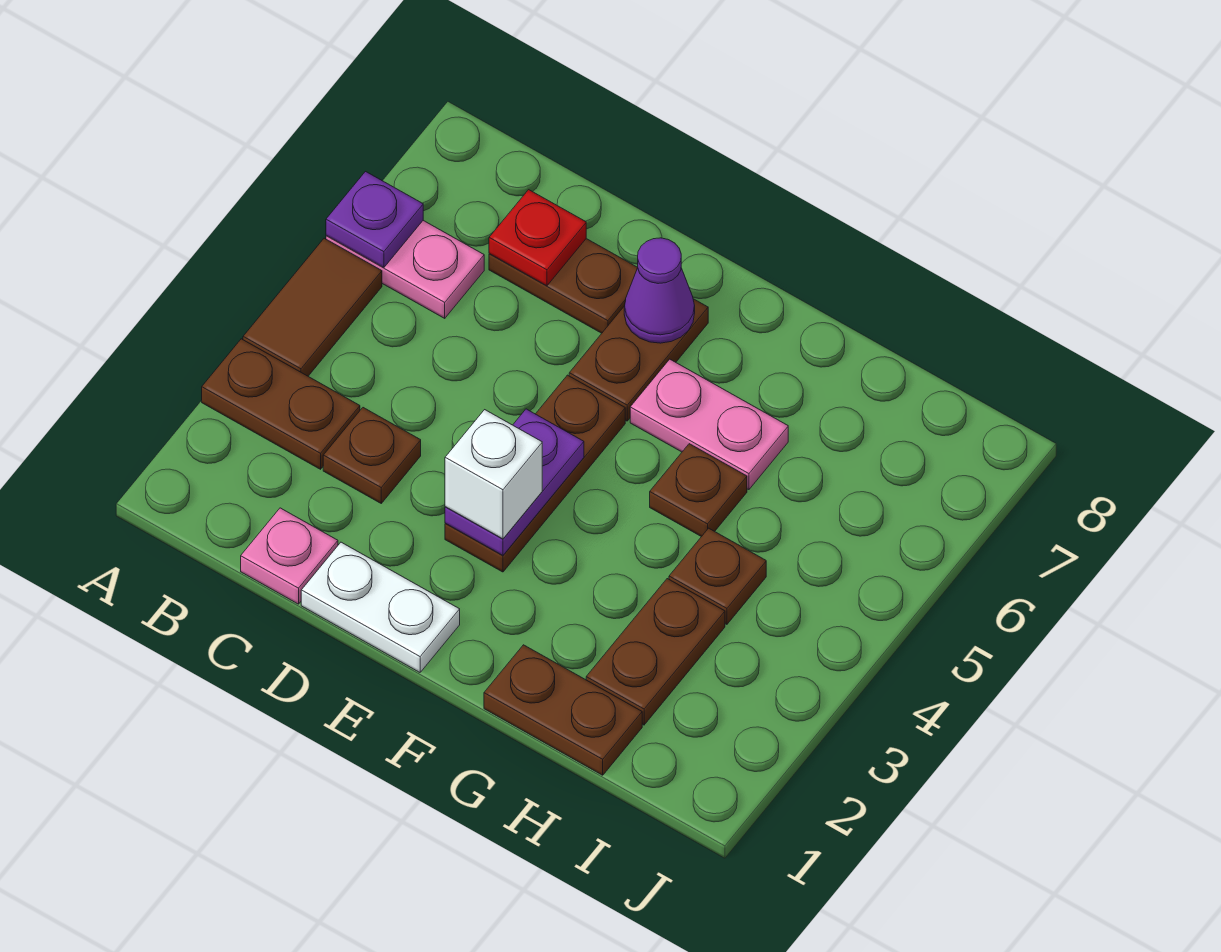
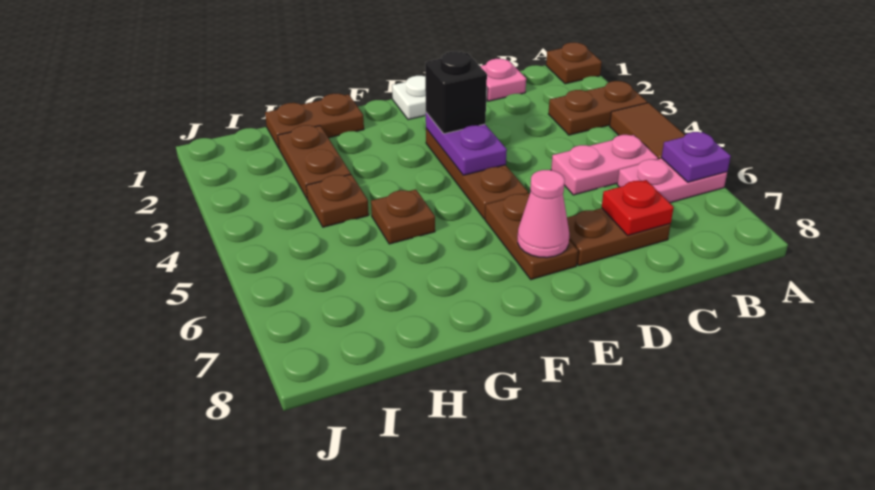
brown 1x1 plate [323,408,421,503] -> brown 1x1 plate moved to [546,42,602,84]
white 1x1 brick [445,410,542,539] -> black 1x1 brick [425,51,487,134]
purple 1x1 cone [624,238,695,343] -> pink 1x1 cone [518,170,569,258]
pink 1x2 plate [630,359,788,490] -> pink 1x2 plate moved to [551,135,658,195]

